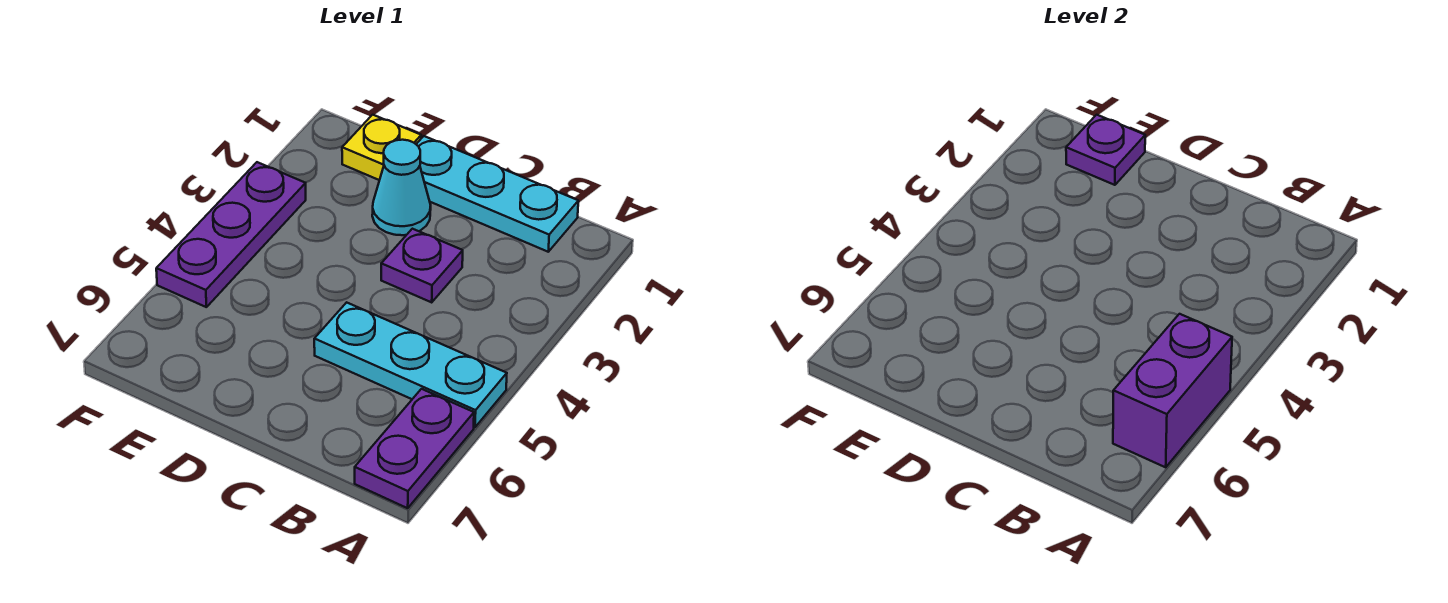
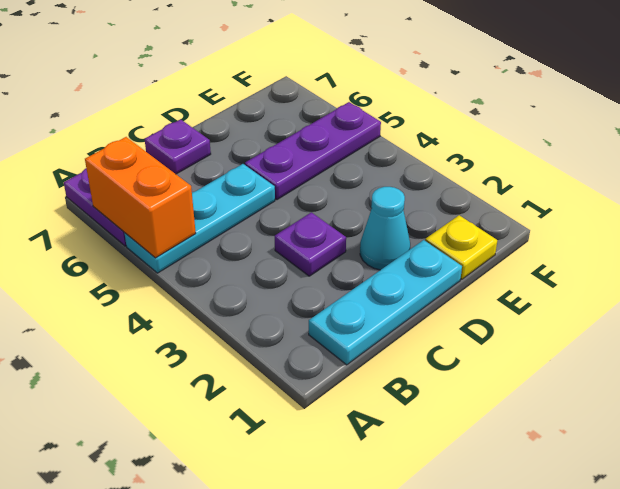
purple 1x2 brick [1113,314,1232,467] -> orange 1x2 brick [85,137,196,258]
purple 1x1 plate [1066,115,1145,185] -> purple 1x1 plate moved to [145,119,211,174]
purple 1x3 plate [156,162,306,307] -> purple 1x3 plate turned to [245,102,381,200]

